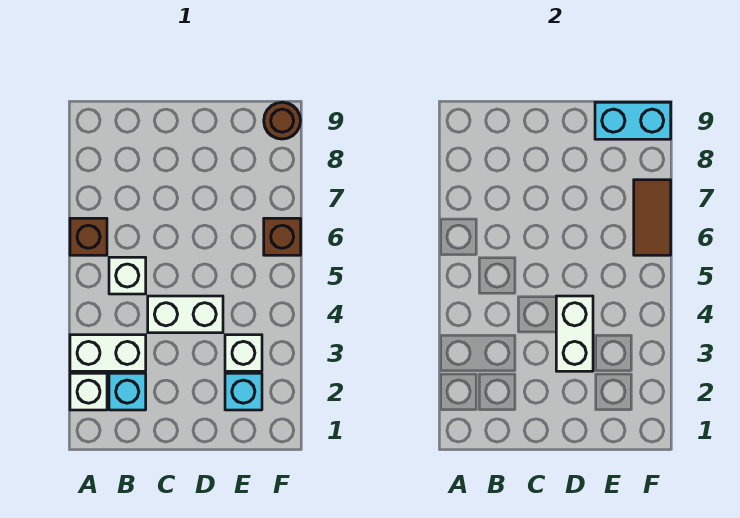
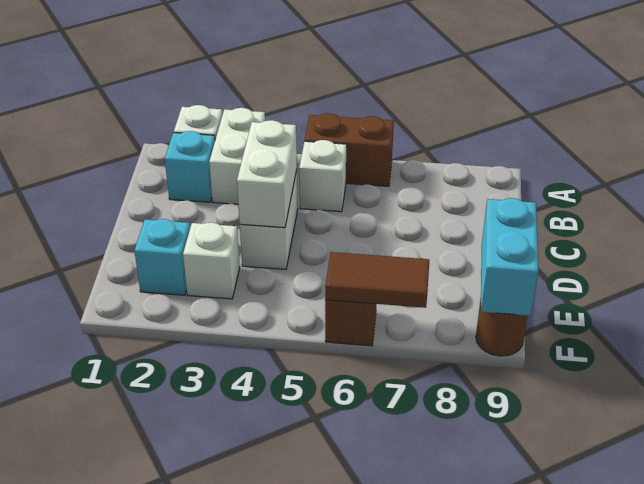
brown 1x1 brick [70,218,107,255] -> brown 1x2 brick [305,113,394,186]
white 1x2 brick [556,296,593,371] -> white 1x2 brick turned to [237,120,297,228]

